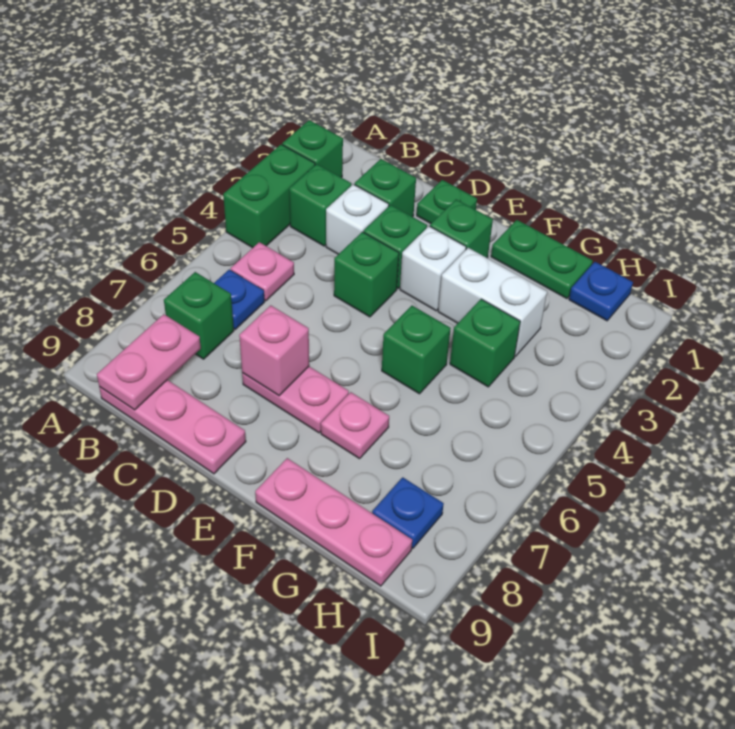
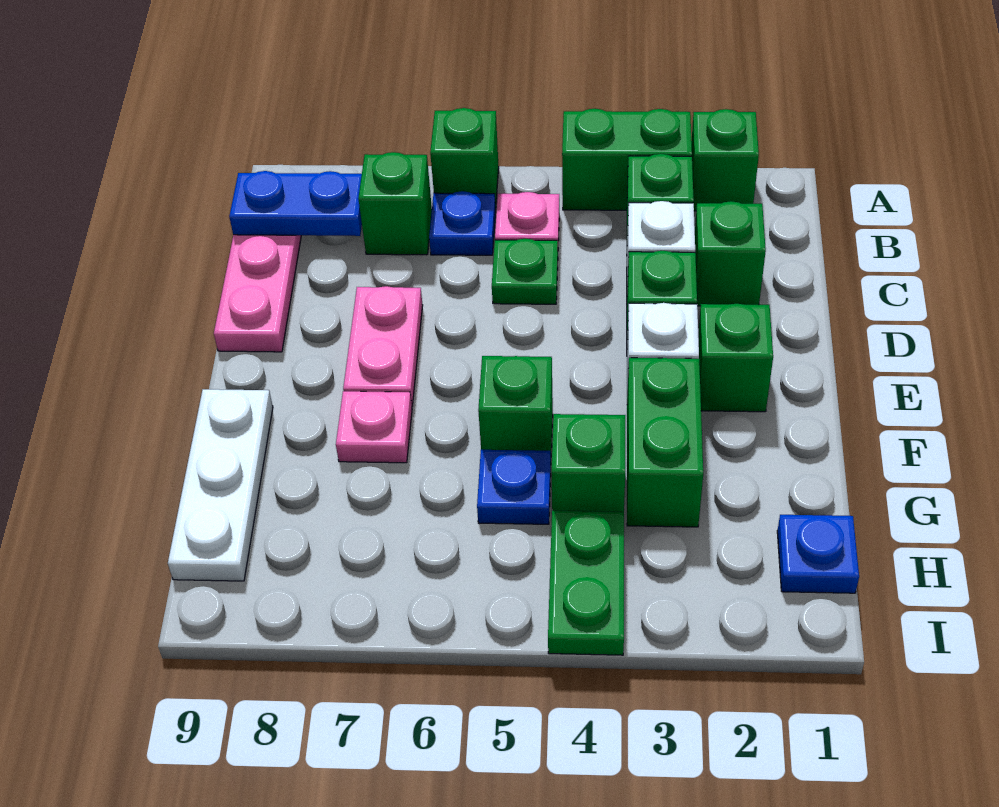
pink 1x2 plate [97,314,201,410] -> blue 1x2 plate [229,171,362,236]
green 1x1 plate [417,180,477,224] -> green 1x1 plate moved to [492,239,558,304]
green 1x1 brick [334,232,399,317] -> green 1x1 brick moved to [430,108,499,209]
pink 1x1 brick [239,305,309,396] -> none
green 1x2 plate [491,220,593,299] -> green 1x2 plate moved to [548,511,624,655]
white 1x2 brick [438,248,547,357] -> green 1x2 brick [627,358,703,527]
pink 1x3 plate [255,458,412,586] -> white 1x3 plate [168,389,273,581]
blue 1x1 plate [372,477,444,548] -> blue 1x1 plate moved to [477,450,551,524]

